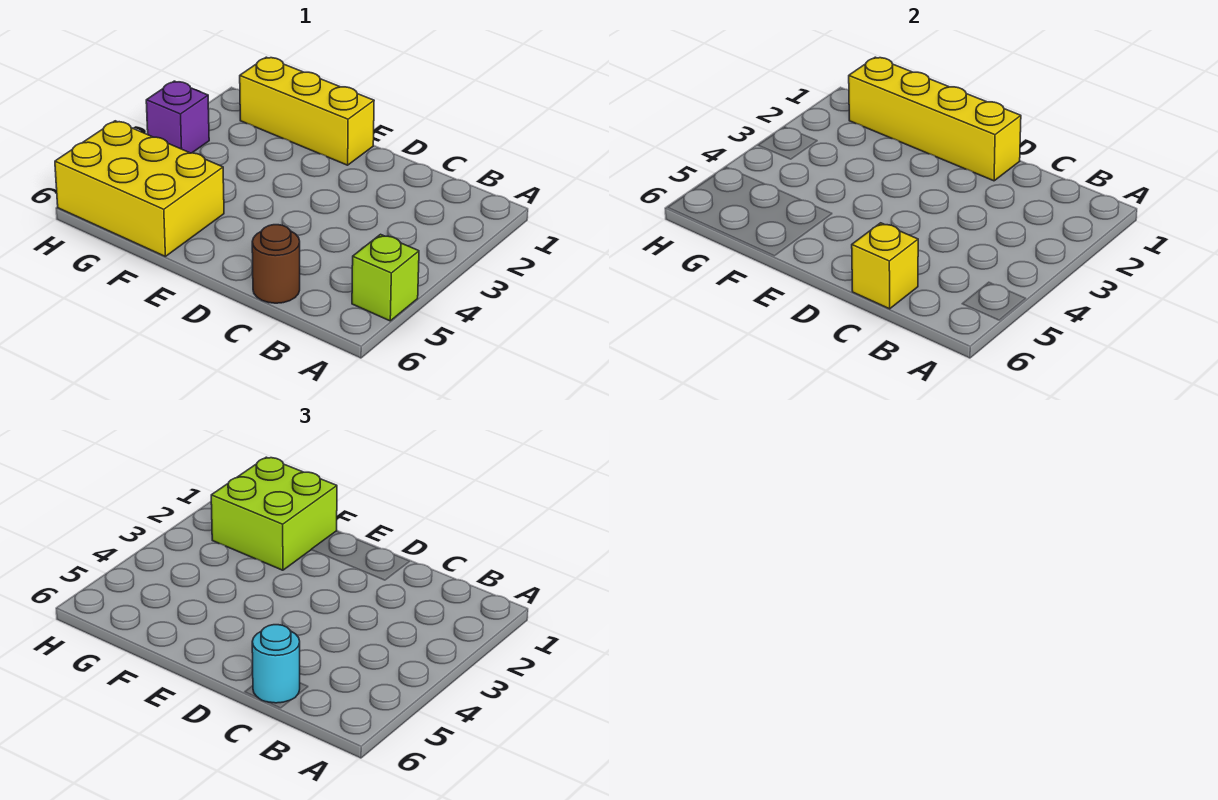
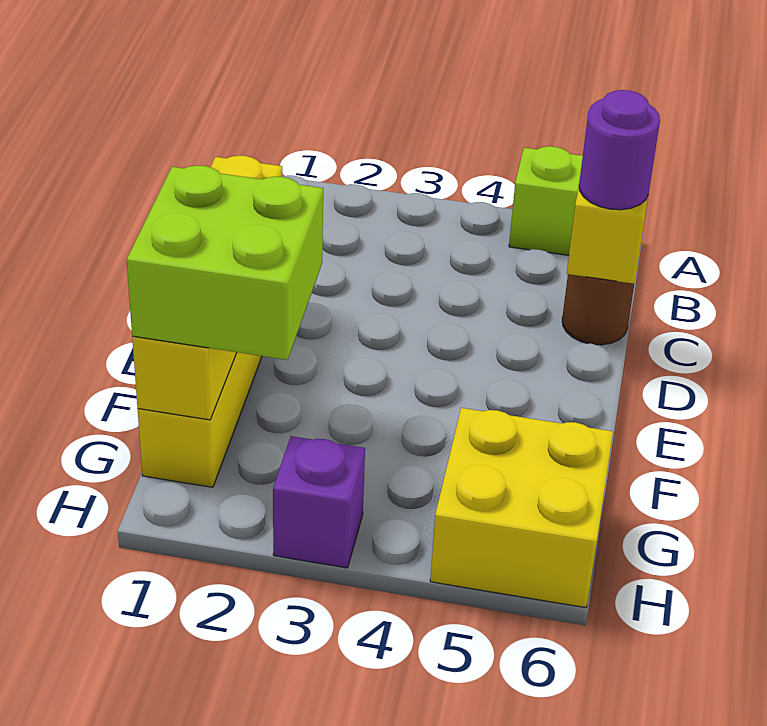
cyan 1x1 round brick [252,625,300,703] -> purple 1x1 round brick [579,90,660,210]
yellow 2x3 brick [55,121,224,256] -> yellow 2x2 brick [430,408,613,608]

